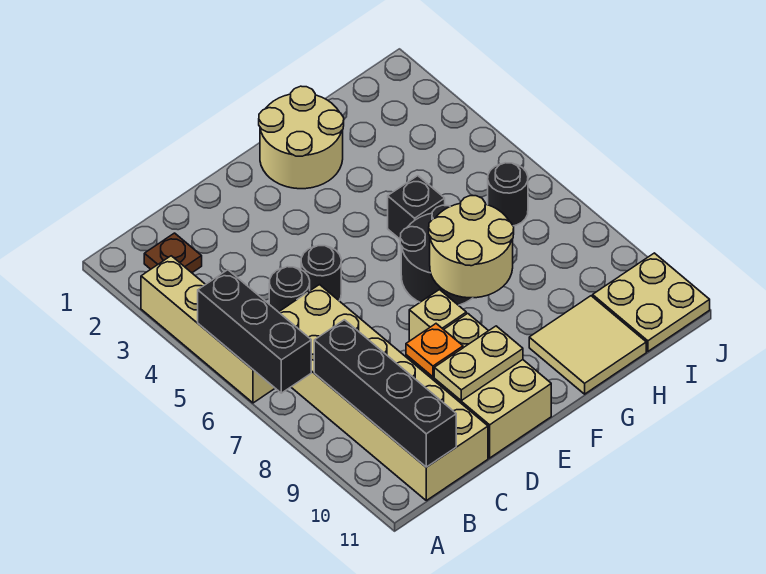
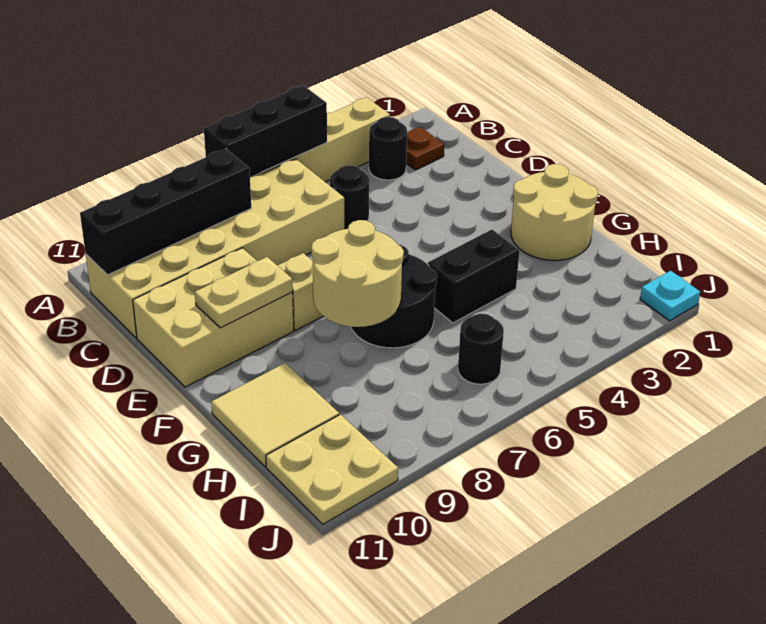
black 1x1 round brick [301,246,341,300] -> black 1x1 round brick moved to [369,117,407,180]
orange 1x1 plate [406,324,463,377] -> none
tan 1x2 plate [434,326,523,401] -> tan 1x2 plate turned to [195,257,293,328]
black 1x1 brick [388,176,445,239] -> black 1x2 brick [428,230,520,323]
none -> cyan 1x1 plate [640,271,700,321]

